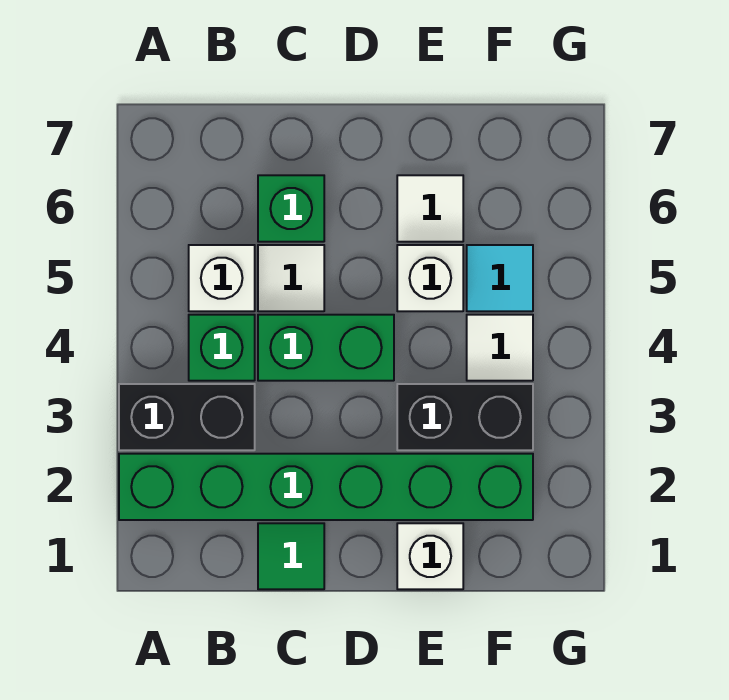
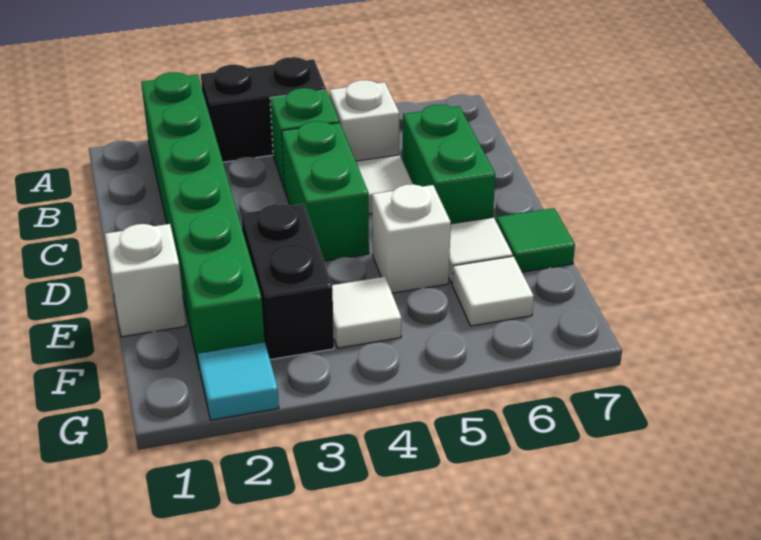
black 1x2 brick [119,384,255,450] -> black 1x2 brick turned to [201,57,326,162]
green 1x1 tile [258,523,324,589] -> green 1x1 tile moved to [496,208,575,272]
green 1x1 brick [258,175,324,242] -> green 1x2 brick [403,104,495,224]
cyan 1x1 tile [467,245,533,311] -> cyan 1x1 tile moved to [198,343,279,420]
none -> white 1x1 tile [452,256,534,326]

